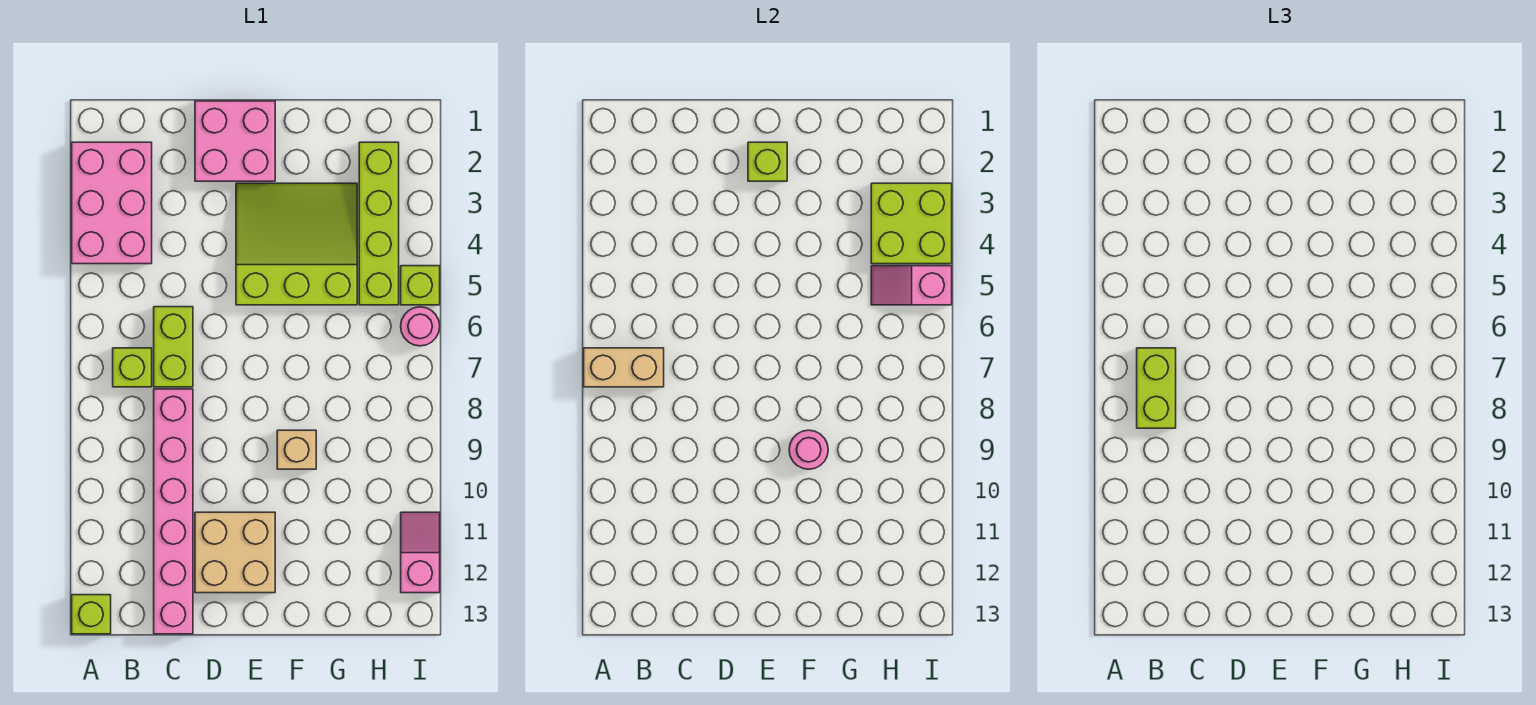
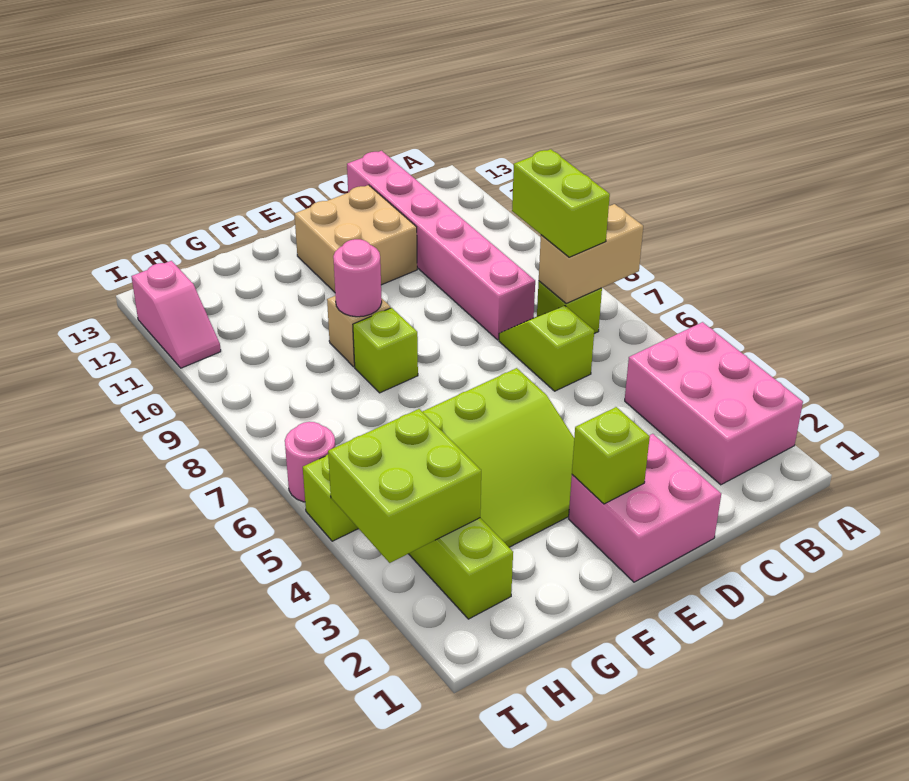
lime 1x1 brick [72,595,111,634] -> lime 1x1 brick moved to [353,308,418,393]
lime 1x2 brick [154,307,193,387] -> lime 1x2 slope [499,306,594,391]
pink 1x2 slope [871,266,952,305] -> none

